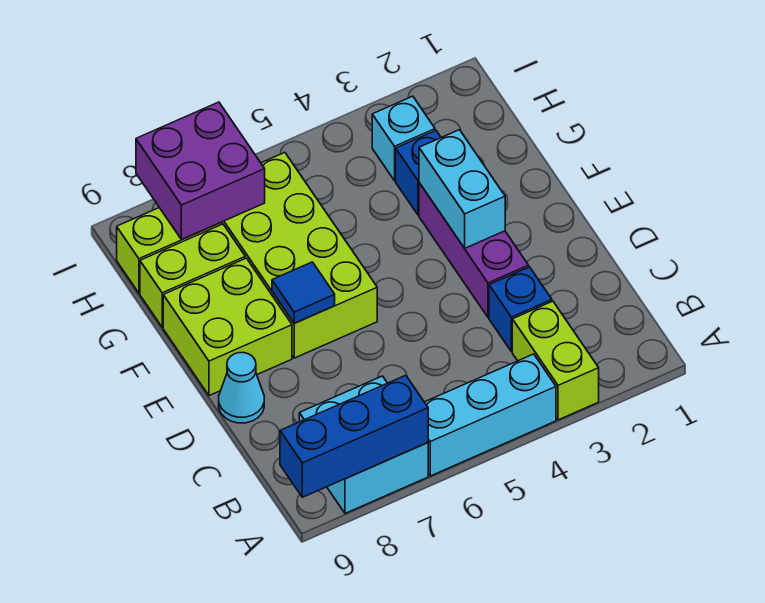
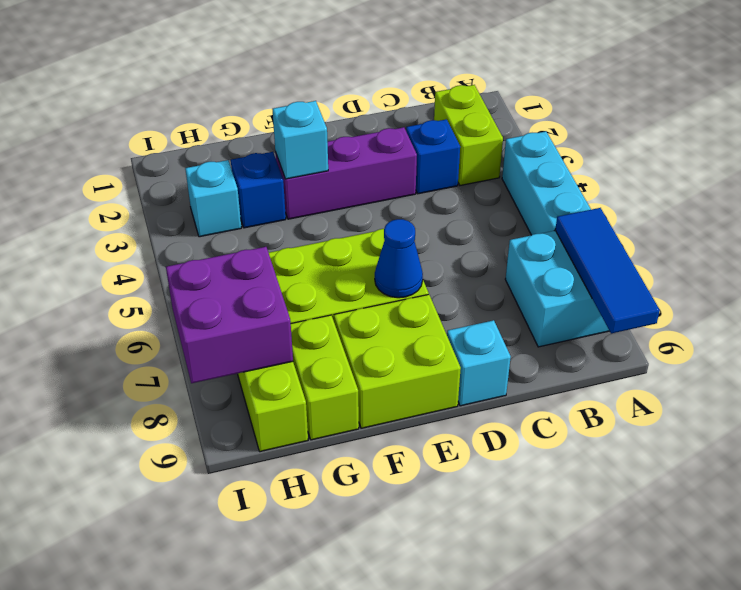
lime 1x2 brick [512,301,599,420] -> lime 1x2 brick turned to [434,85,503,185]
blue 1x3 brick [280,375,428,497] -> blue 1x3 tile [555,208,660,334]
cyan 1x1 cone [219,353,264,423] -> cyan 1x1 brick [447,320,511,406]
cyan 1x2 brick [419,130,505,248] -> cyan 1x1 brick [273,101,328,179]
blue 1x1 tile [272,262,335,323] -> blue 1x1 cone [375,219,423,298]

